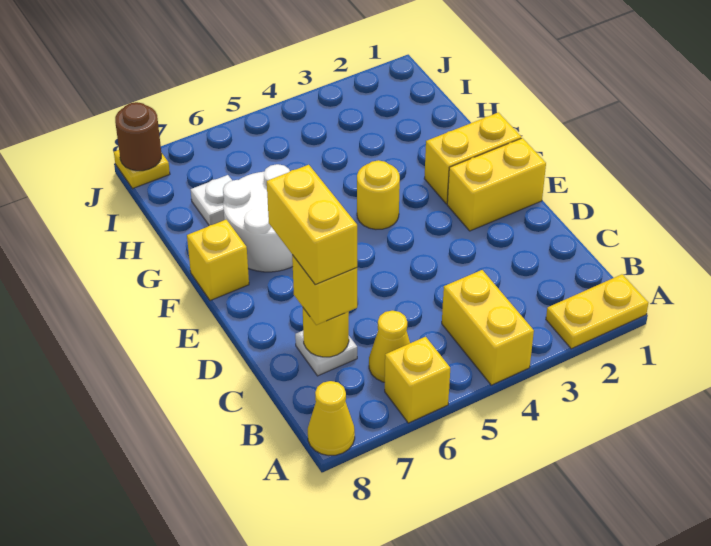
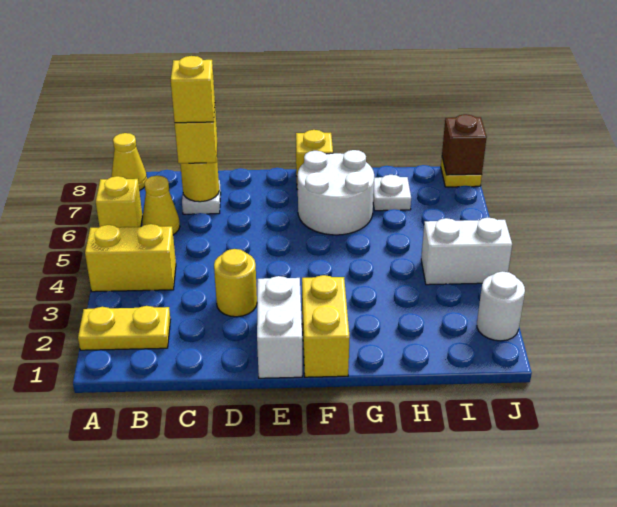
yellow 1x2 plate [546,274,648,349] -> yellow 1x2 plate turned to [78,306,170,350]
yellow 1x2 brick [267,165,357,284] -> yellow 1x1 brick [171,56,215,123]
yellow 1x2 brick [447,138,546,231] -> white 1x2 brick [257,276,302,378]
yellow 1x1 round brick [357,160,400,229] -> yellow 1x1 round brick moved to [214,249,257,317]
none -> white 1x2 brick [421,218,512,285]
none -> white 1x1 round brick [477,271,525,341]
brown 1x1 round brick [115,102,161,171] -> brown 1x1 brick [442,114,487,175]

